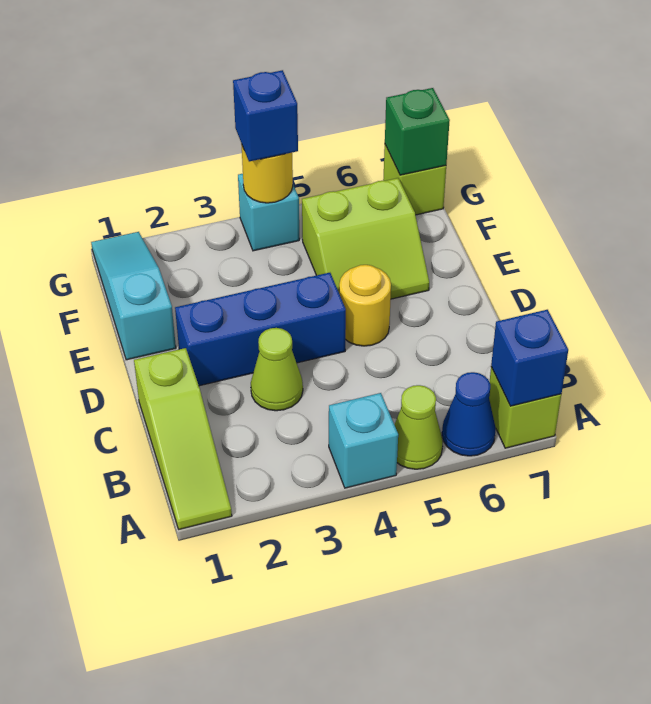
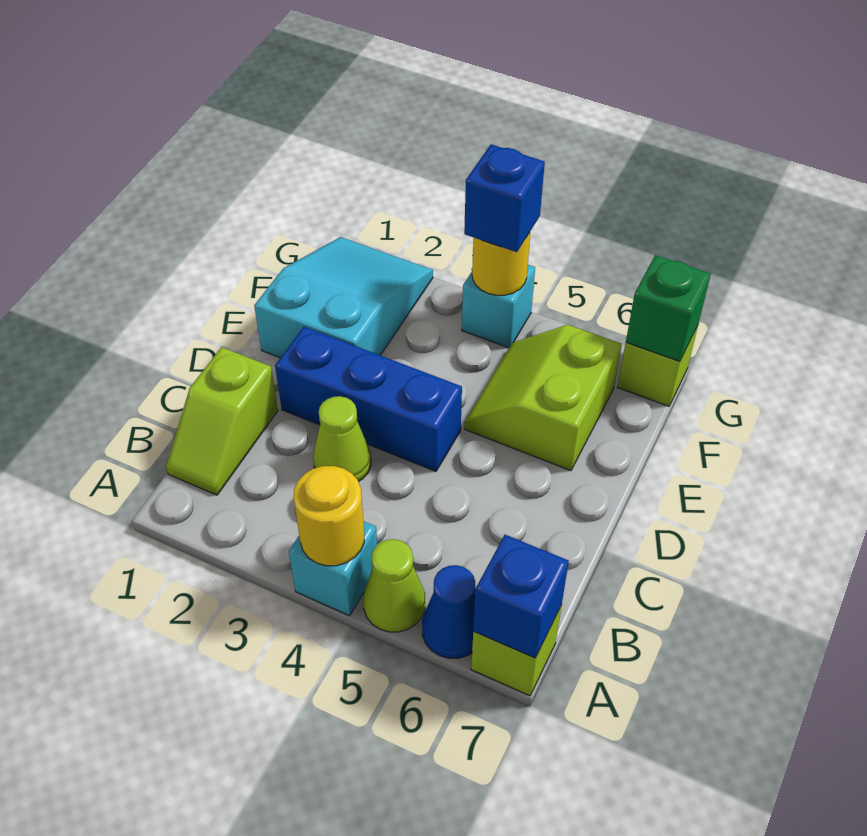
lime 1x3 slope [134,348,232,529] -> lime 1x2 slope [166,347,278,495]
yellow 1x1 round brick [339,265,391,346] -> yellow 1x1 round brick moved to [294,466,364,566]
cyan 1x3 slope [91,232,176,360] -> cyan 2x3 slope [254,237,433,358]
lime 2x2 slope [302,178,429,299] -> lime 2x2 slope turned to [465,325,622,471]

